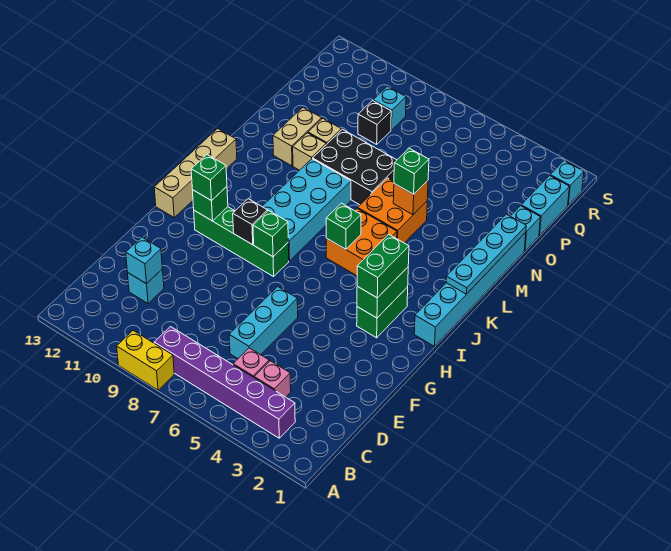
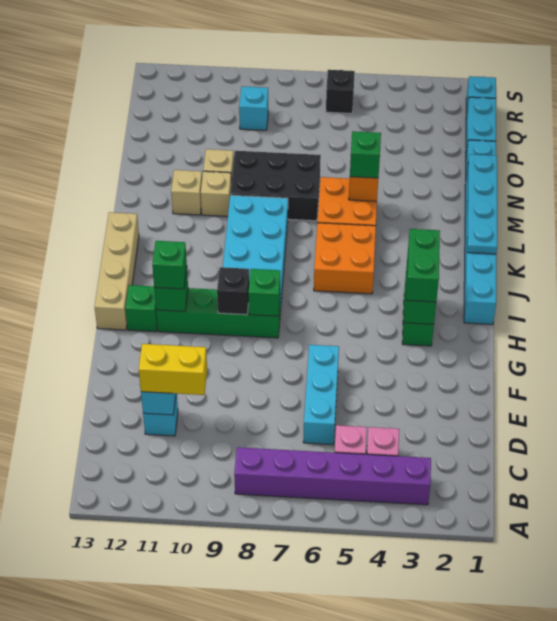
yellow 1x2 brick [117,331,174,390] -> yellow 1x2 brick moved to [139,344,207,395]
green 1x1 brick [326,203,361,249] -> green 1x1 brick moved to [125,285,157,332]
tan 1x2 brick [273,108,322,166] -> tan 1x1 brick [171,170,202,215]
black 1x1 brick [358,101,391,144] -> black 1x1 brick moved to [326,70,355,113]

